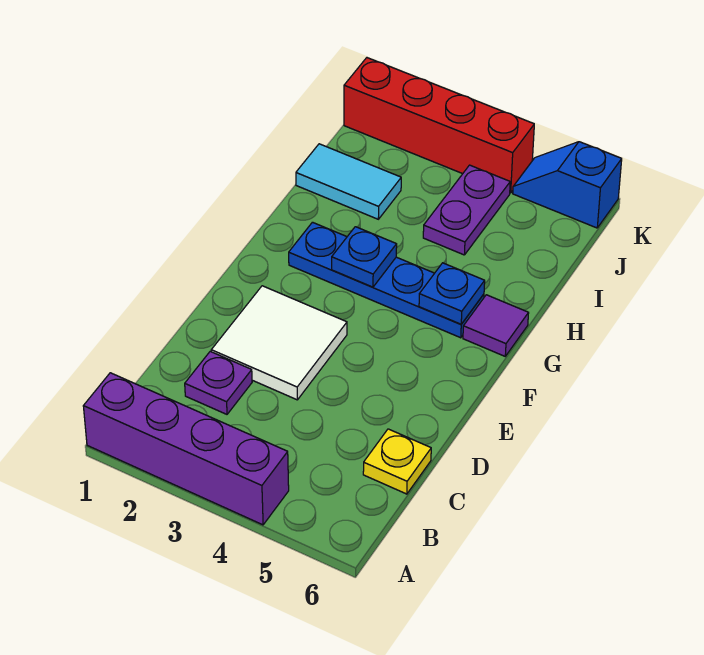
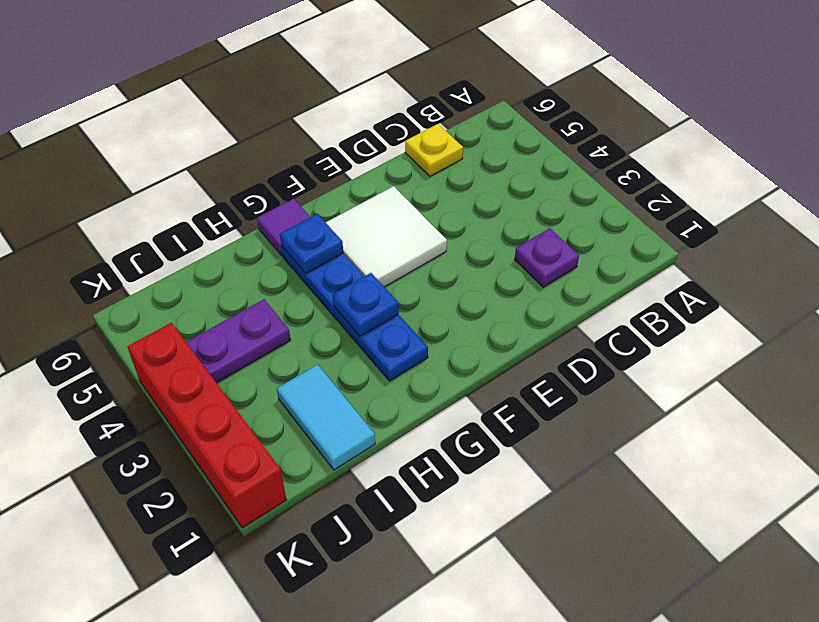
purple 1x4 brick [83,373,289,525] -> none
white 2x2 tile [211,286,347,400] -> white 2x2 tile moved to [326,186,447,287]
blue 1x2 slope [513,142,622,228] -> none

